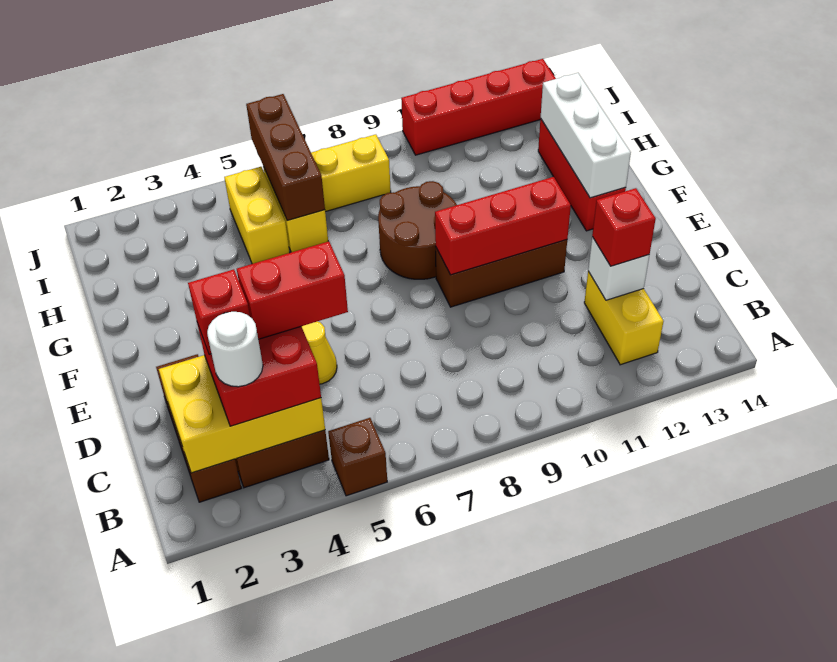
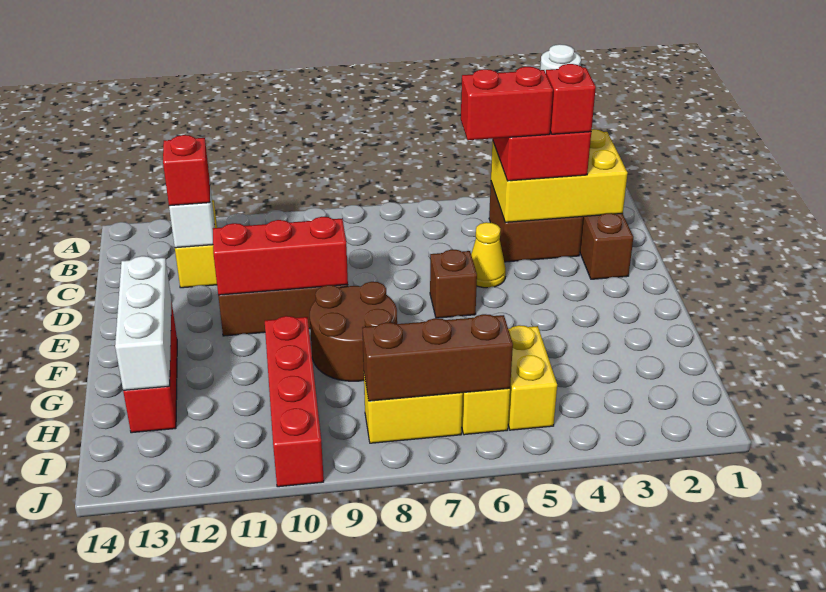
brown 1x1 brick [328,418,387,496] -> brown 1x1 brick moved to [430,249,477,318]
brown 1x3 brick [246,94,325,221] -> brown 1x3 brick turned to [362,314,513,401]
red 1x4 brick [401,59,556,155] -> red 1x4 brick turned to [265,316,324,487]

